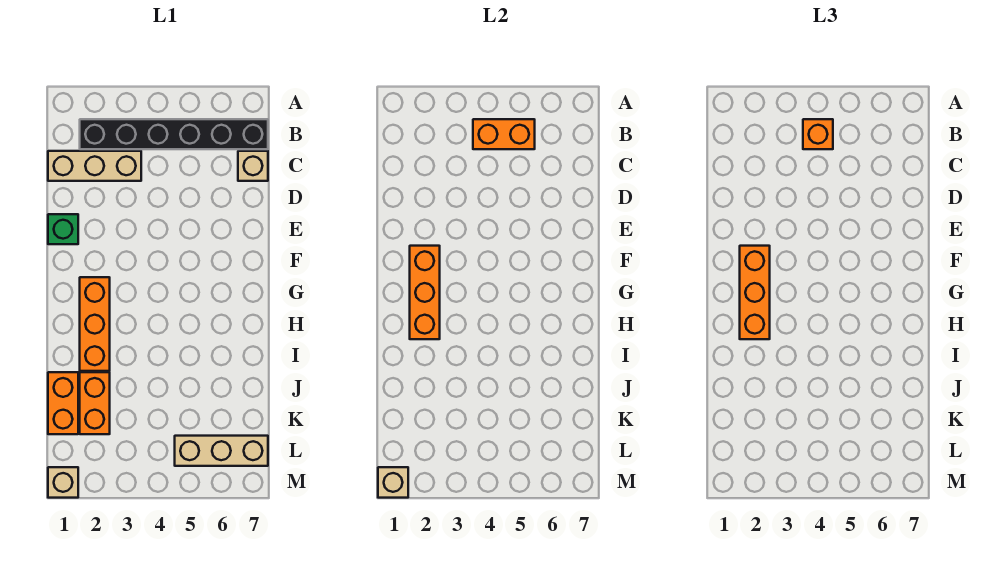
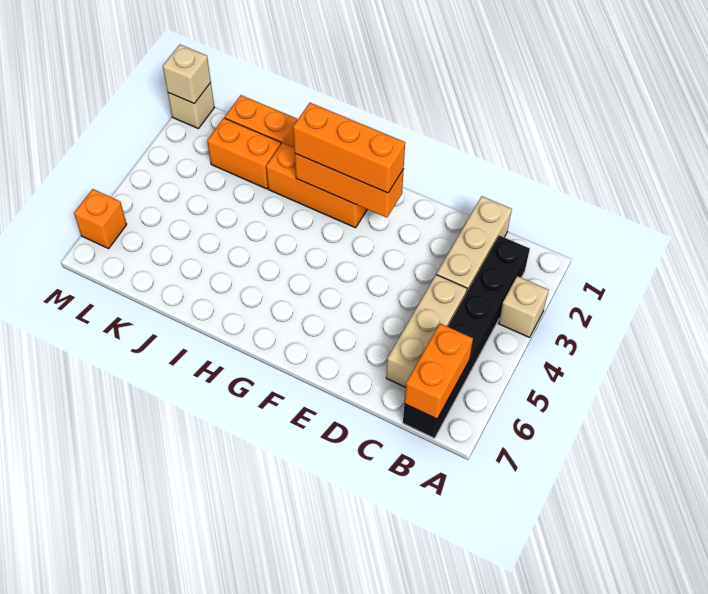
orange 1x2 brick [473,119,535,149] -> orange 1x2 brick moved to [404,324,473,419]
orange 1x1 brick [803,119,833,149] -> orange 1x1 brick moved to [74,189,127,249]
tan 1x1 brick [238,151,268,181] -> tan 1x1 brick moved to [498,276,549,338]
green 1x1 brick [48,214,78,244] -> none
tan 1x3 brick [175,436,268,466] -> tan 1x3 brick moved to [386,275,467,387]

